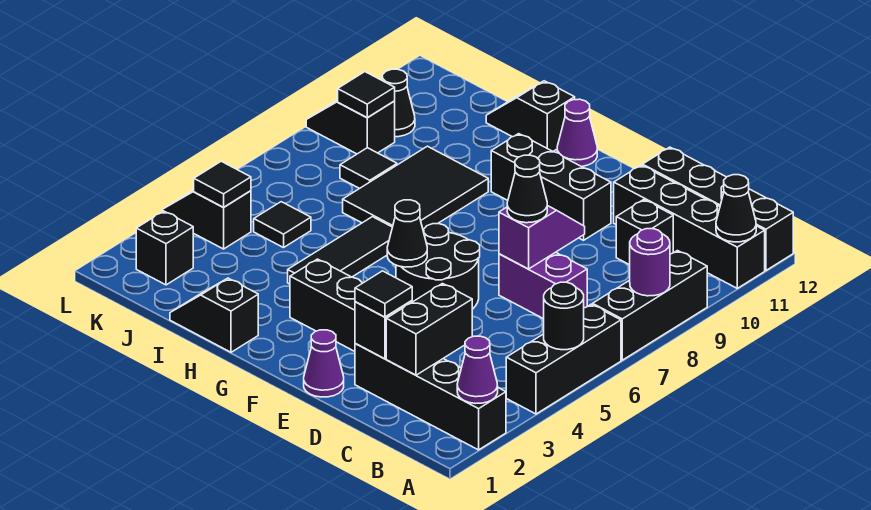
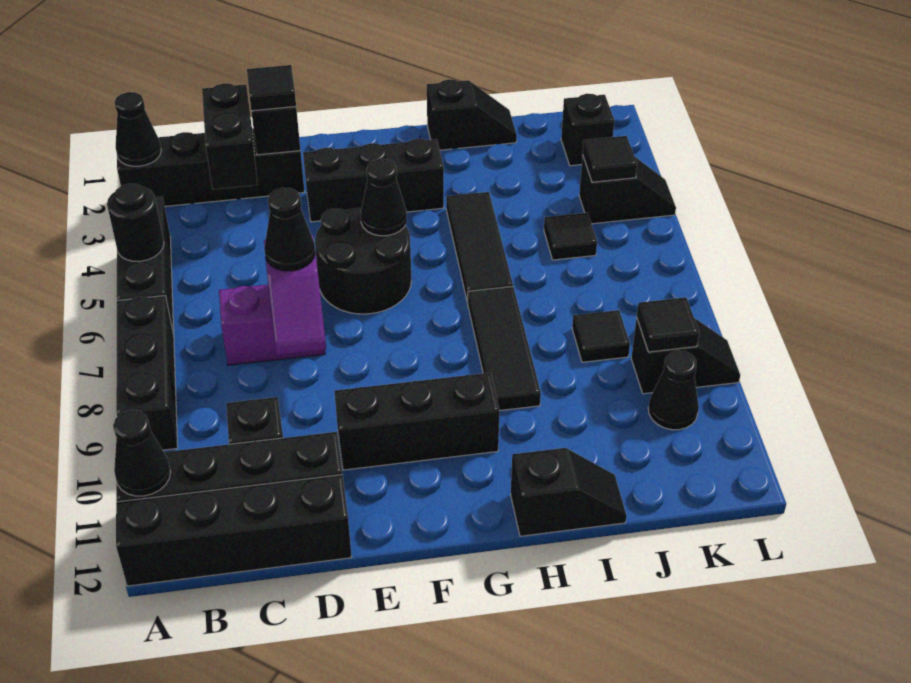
purple 1x1 cone [457,336,498,404] -> black 1x1 cone [115,92,161,166]
purple 1x1 round brick [630,229,670,296] -> none
purple 1x1 cone [304,330,344,397] -> none
purple 1x1 cone [557,99,597,167] -> none
black 2x3 tile [343,146,488,232] -> black 1x3 tile [468,287,541,410]

